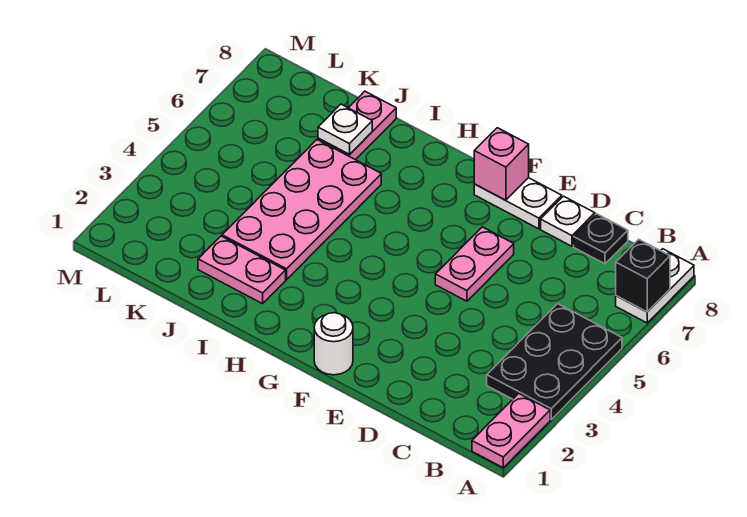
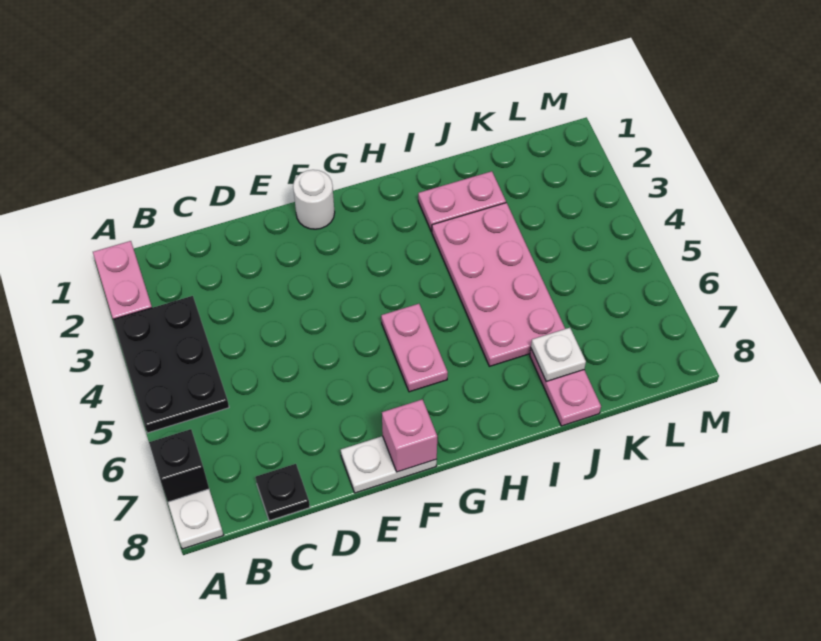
white 1x1 plate [541,196,595,246] -> none
pink 1x2 plate [435,227,514,301] -> pink 1x2 plate moved to [381,304,448,392]

